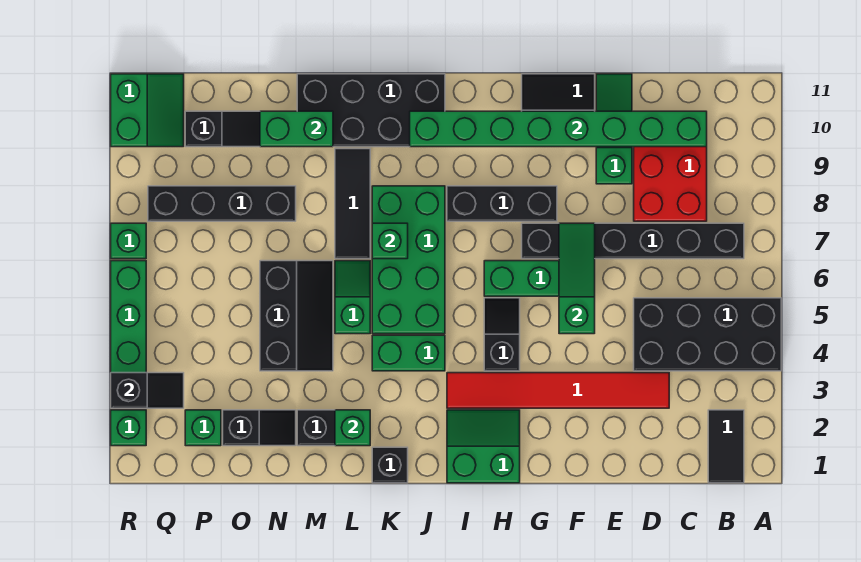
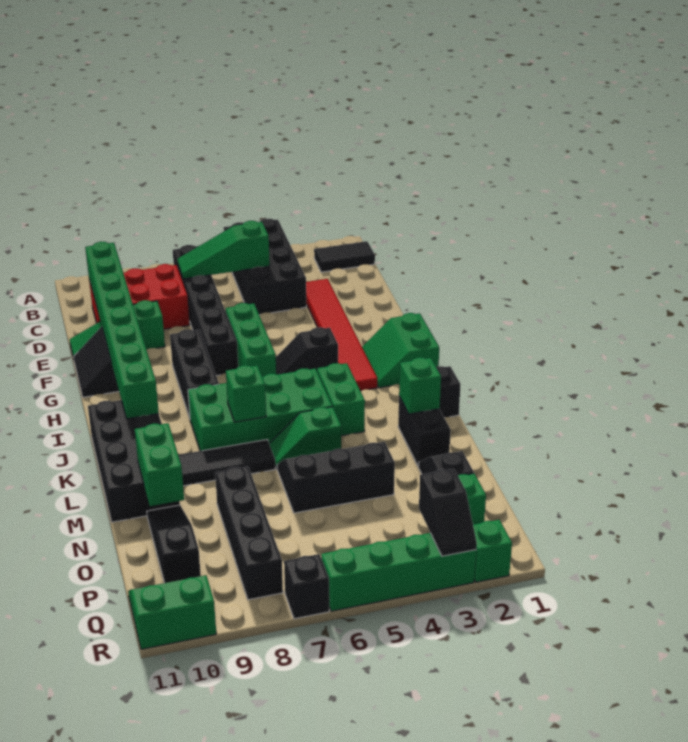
green 1x3 slope [559,223,595,334] -> green 1x3 slope moved to [178,221,270,279]
black 1x2 slope [111,373,184,408] -> black 1x2 slope turned to [419,469,477,556]
green 1x1 brick [111,223,146,259] -> black 1x1 brick [284,554,329,619]

